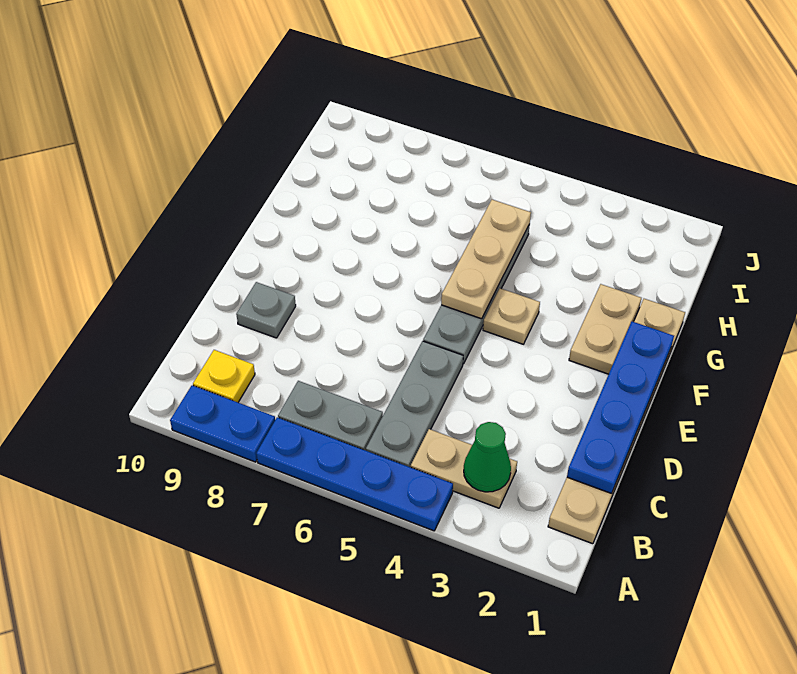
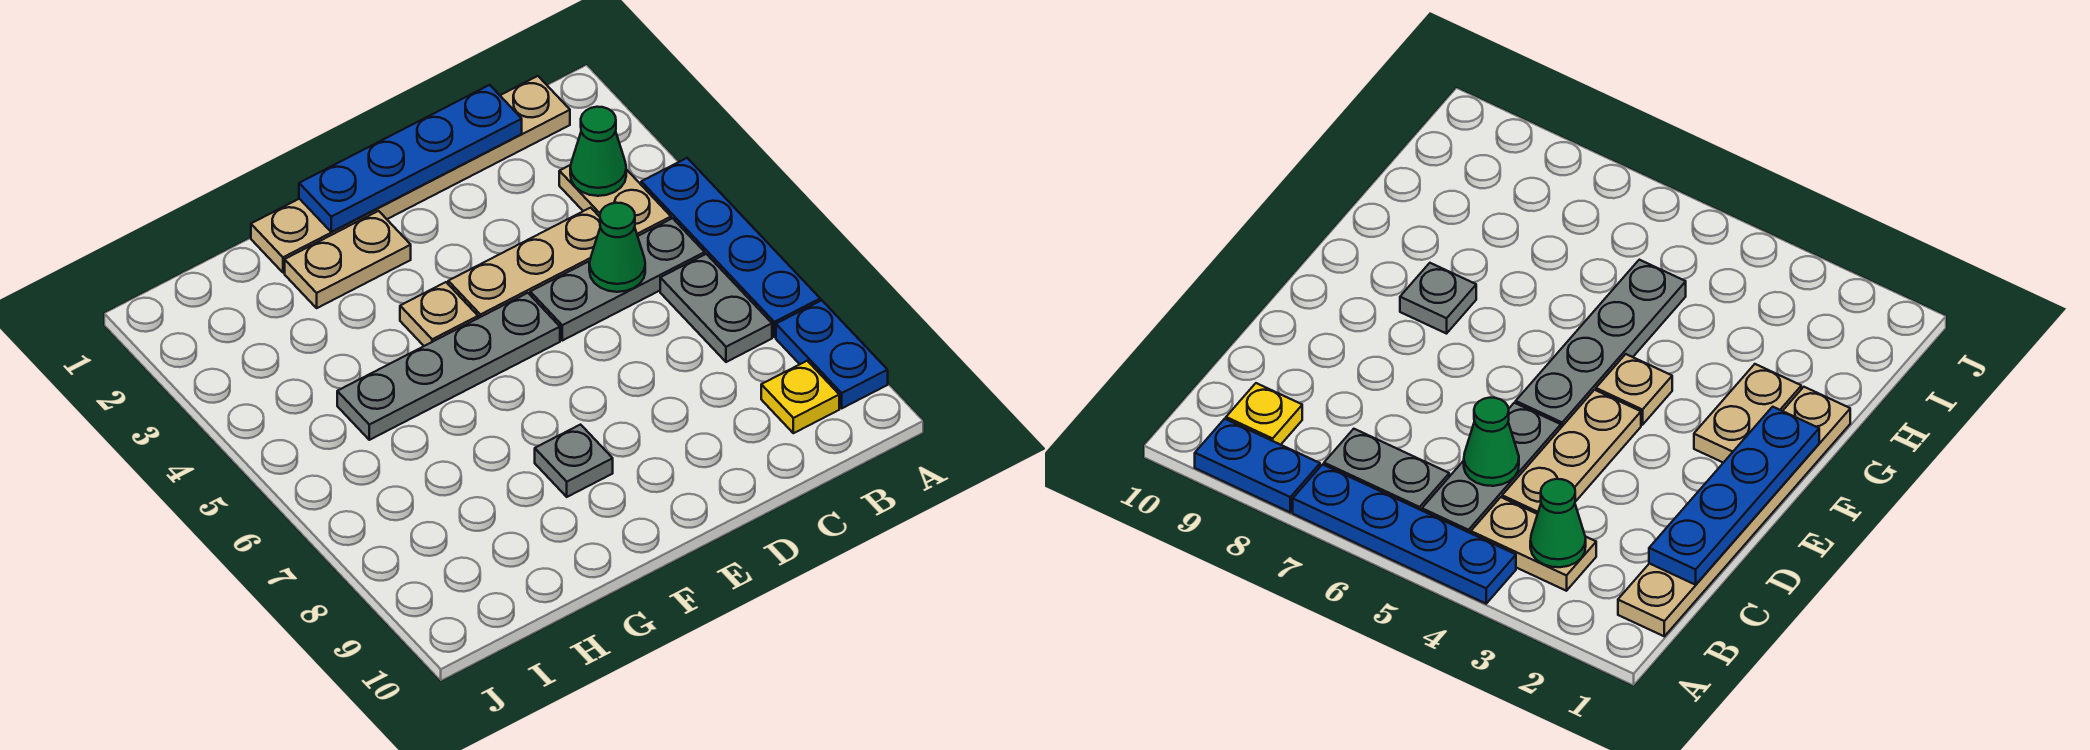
none -> green 1x1 cone [589,203,645,292]
grey 1x1 plate [236,282,296,338] -> grey 1x1 plate moved to [535,425,613,497]
tan 1x3 plate [441,200,531,319] -> tan 1x3 plate moved to [448,208,600,318]

